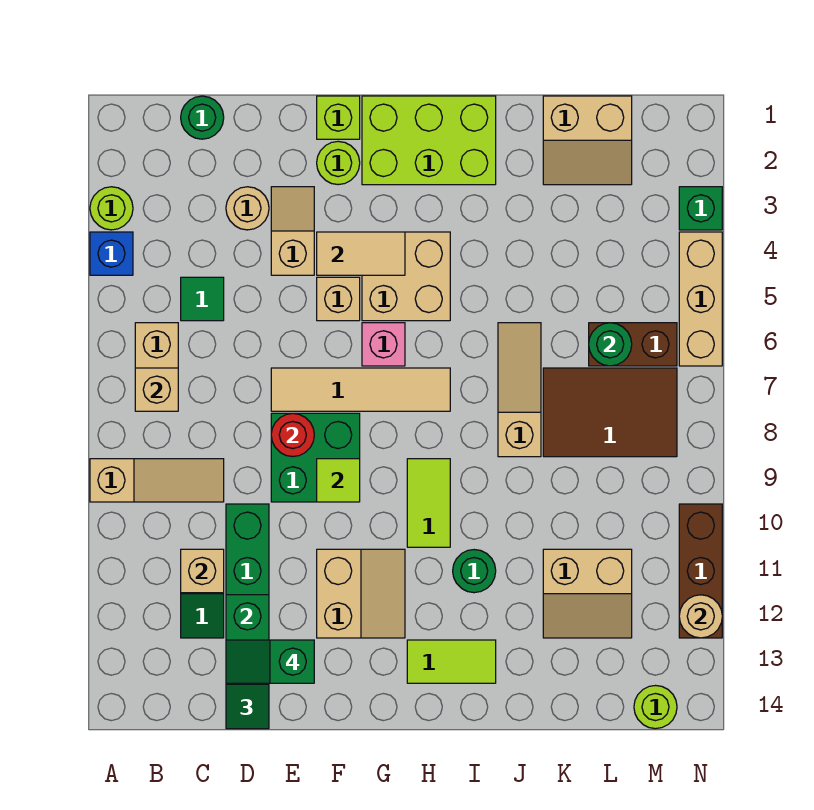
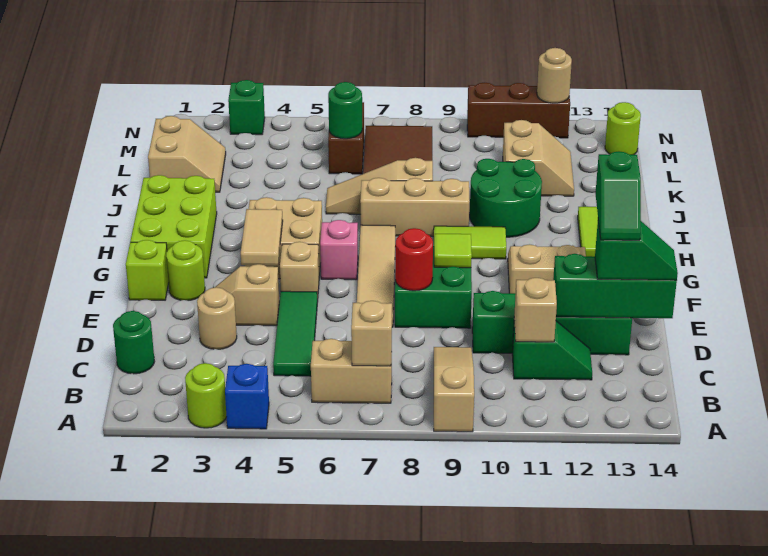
green 1x1 tile [181,277,224,321] -> green 1x3 tile [273,291,317,376]
green 1x1 round brick [453,550,496,593] -> green 2x2 round brick [470,159,542,237]
tan 1x3 brick [679,232,722,366] -> tan 1x3 brick moved to [360,178,469,236]

